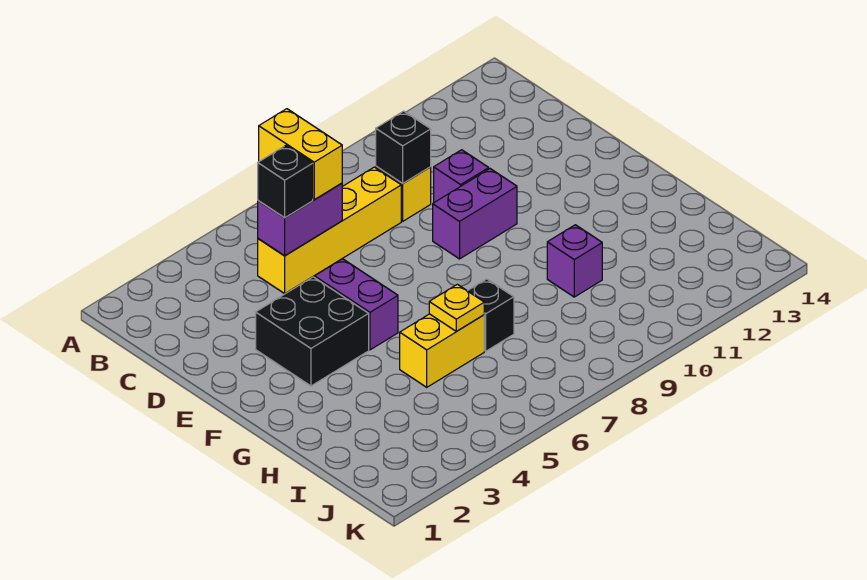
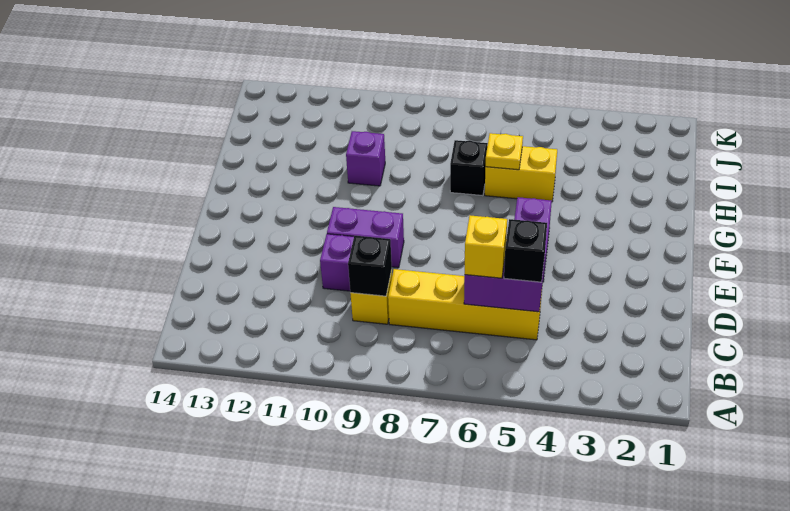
yellow 1x2 brick [259,109,342,200] -> yellow 1x1 brick [465,215,507,278]
black 2x2 brick [256,277,369,386] -> none

